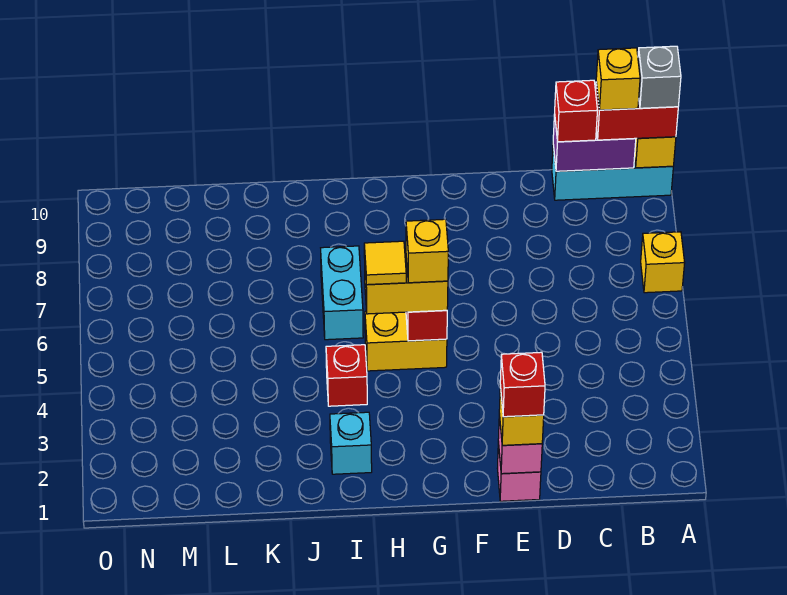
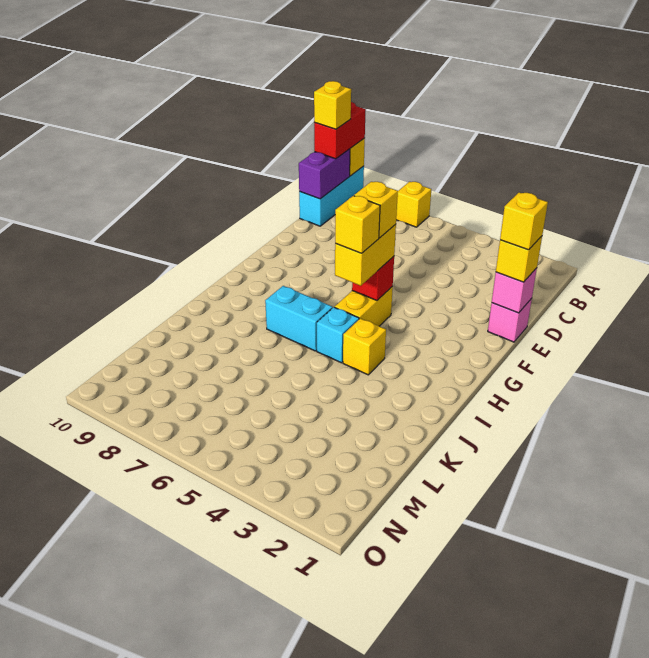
grey 1x1 brick [638,46,681,108] -> none
red 1x1 brick [555,80,597,142] -> none
red 1x1 brick [500,352,545,417] -> yellow 1x1 brick [500,193,548,250]
yellow 1x1 tile [364,241,406,285] -> yellow 1x1 brick [335,196,380,253]
cyan 1x1 brick [330,412,372,474] -> cyan 1x1 brick moved to [317,307,359,363]
red 1x1 brick [326,345,367,406] -> yellow 1x1 brick [343,318,386,375]

